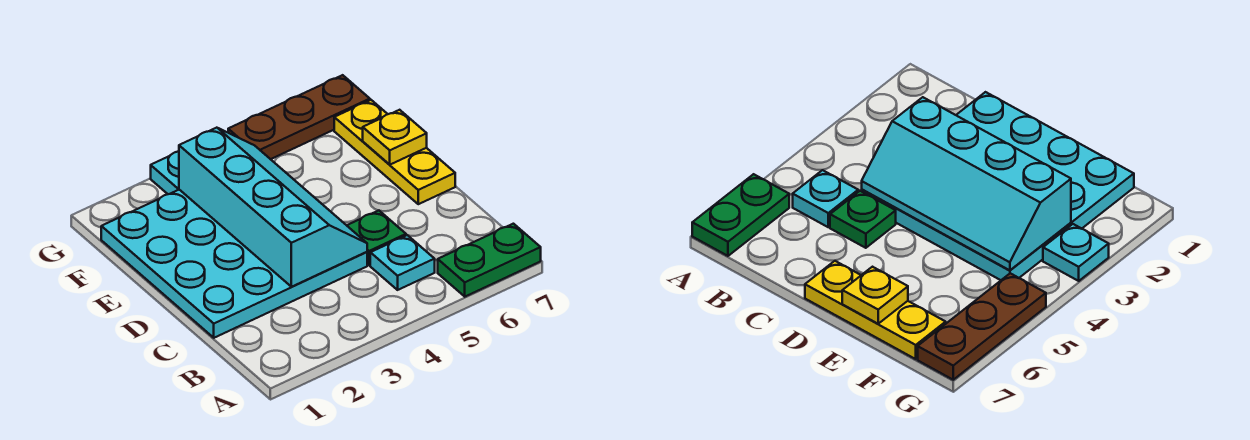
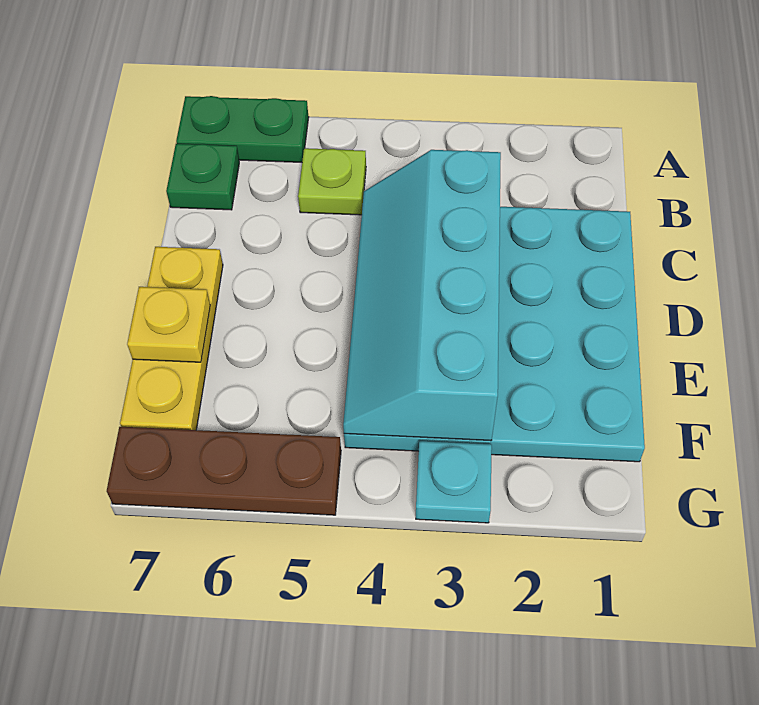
cyan 1x1 plate [370,235,435,290] -> lime 1x1 plate [298,148,366,215]
green 1x1 plate [347,211,406,265] -> green 1x1 plate moved to [166,144,239,210]

